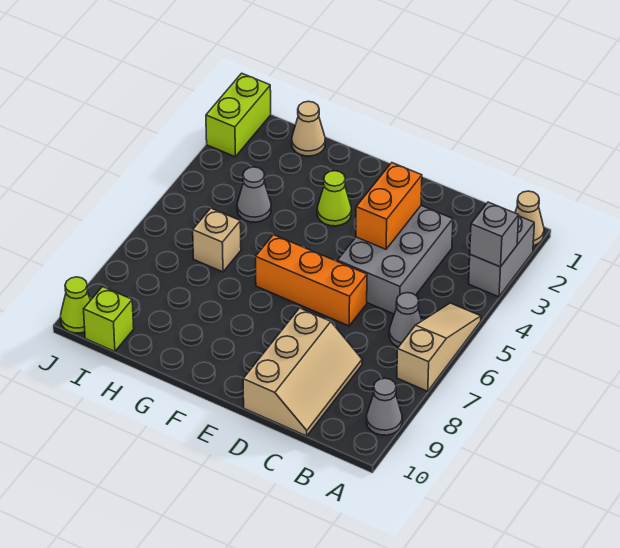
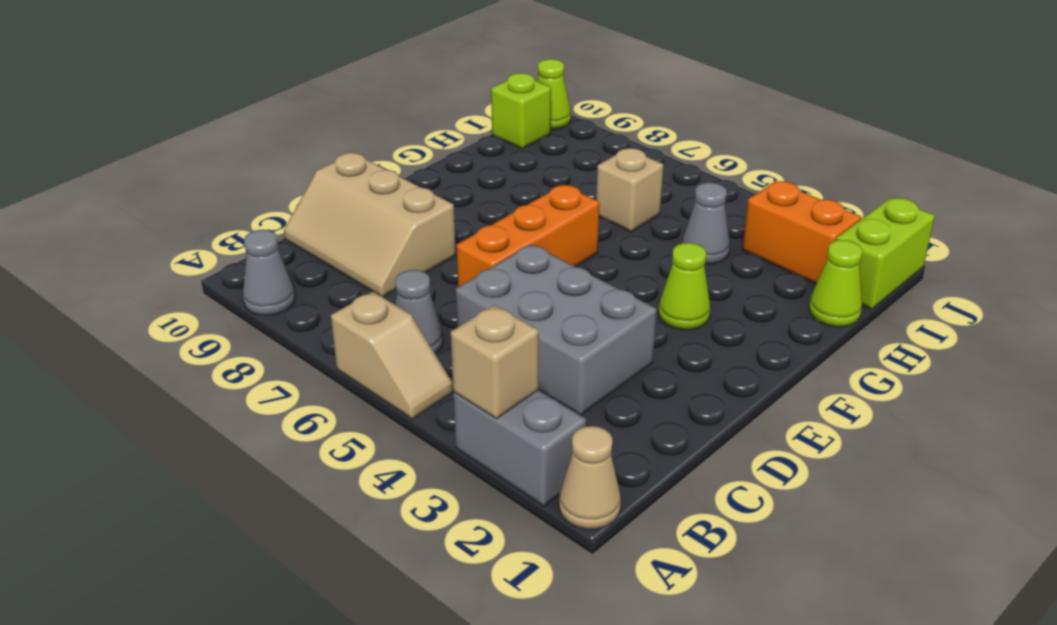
grey 1x1 brick [470,202,519,267] -> tan 1x1 brick [451,305,539,419]
tan 1x3 slope [397,303,481,391] -> tan 1x2 slope [331,292,453,419]
orange 1x2 brick [356,163,422,249] -> orange 1x2 brick moved to [742,181,861,284]
tan 1x1 cone [292,101,325,156] -> lime 1x1 cone [809,240,862,327]
lime 1x2 brick [206,73,271,157] -> lime 1x2 brick turned to [836,198,935,309]

